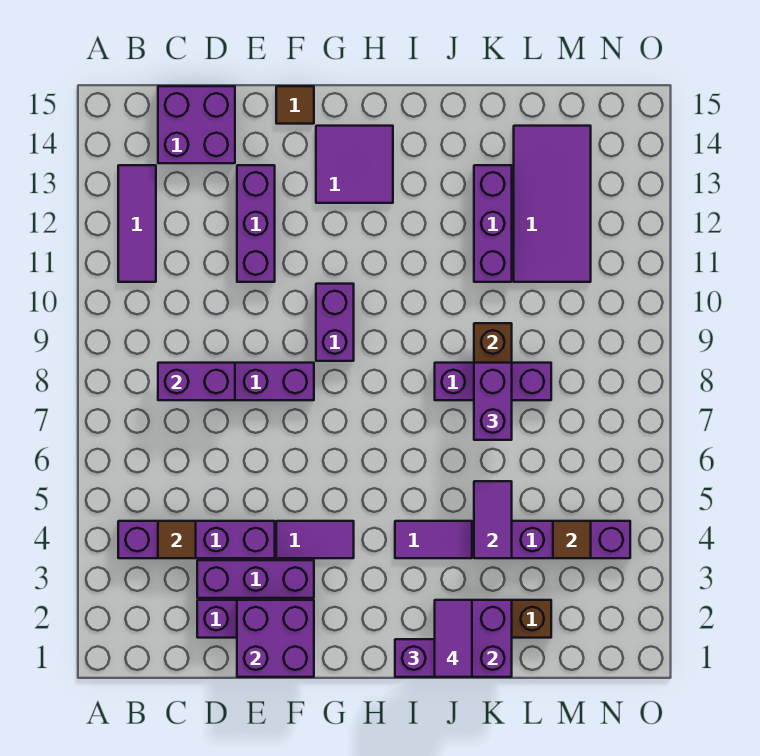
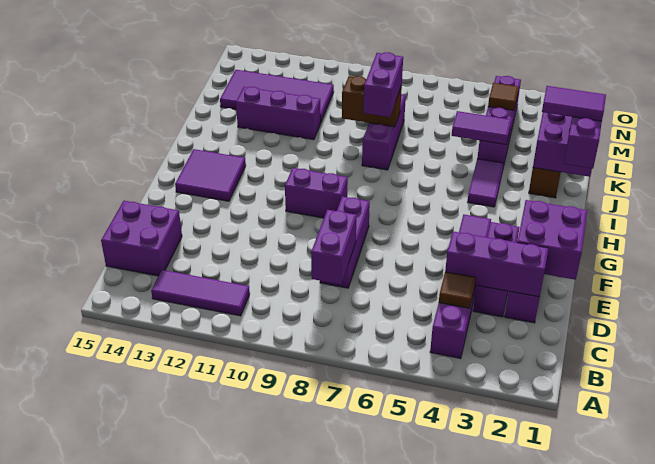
purple 1x3 brick [237,165,275,282] -> purple 1x3 brick moved to [445,231,548,297]
brown 1x1 tile [276,86,314,124] -> none
purple 1x2 brick [474,363,512,440] -> purple 1x2 brick turned to [363,52,403,117]

